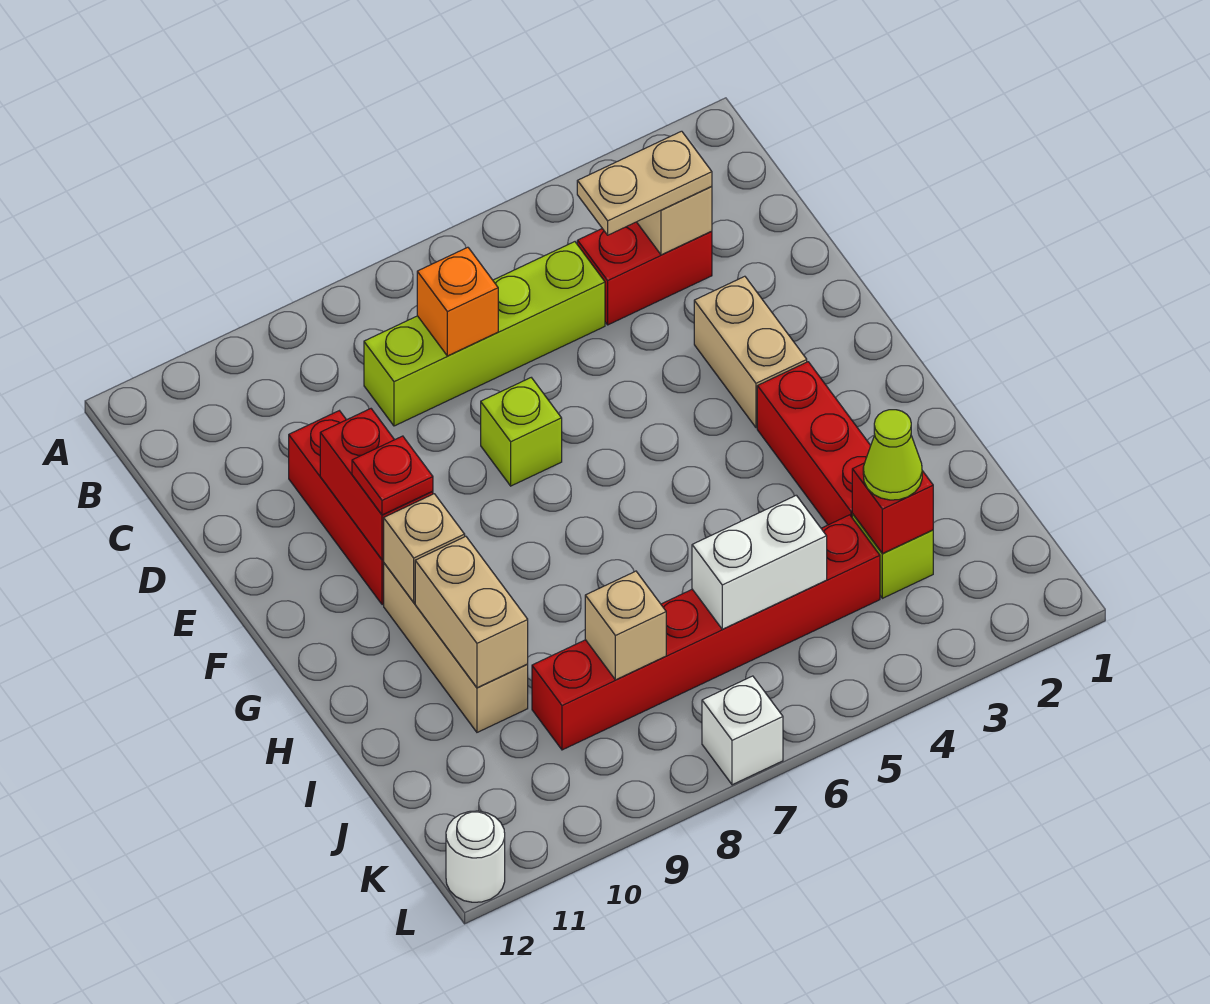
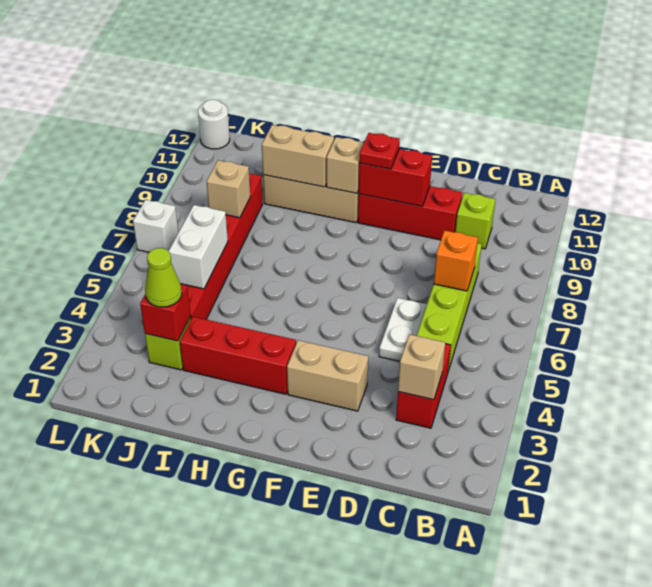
tan 1x2 plate [577,131,712,235] -> none
none -> white 1x2 plate [379,298,427,361]
lime 1x1 brick [481,378,562,486] -> lime 1x1 brick moved to [455,193,495,249]

